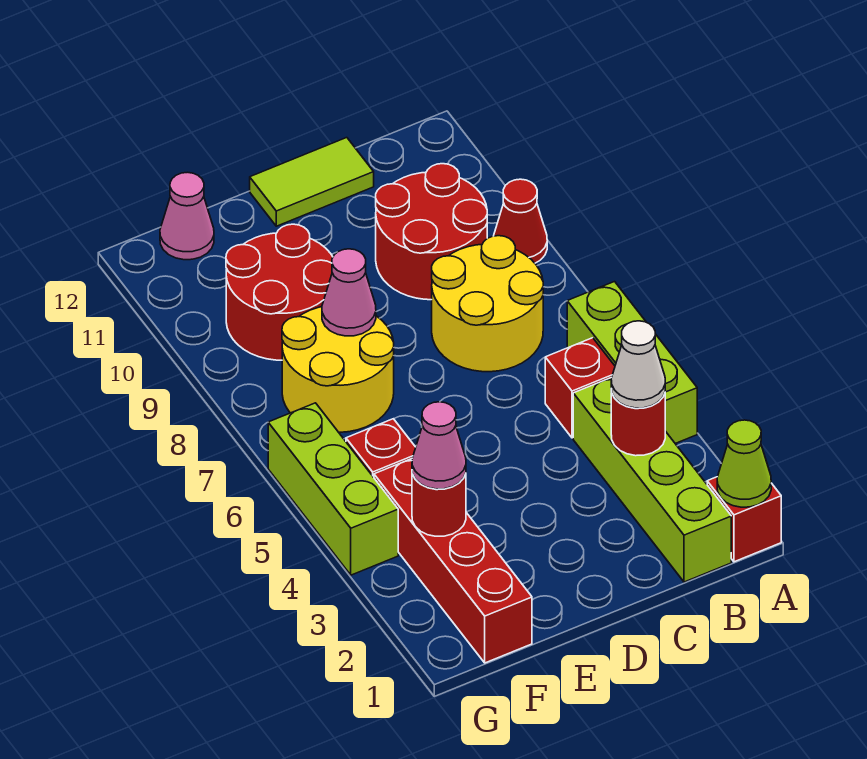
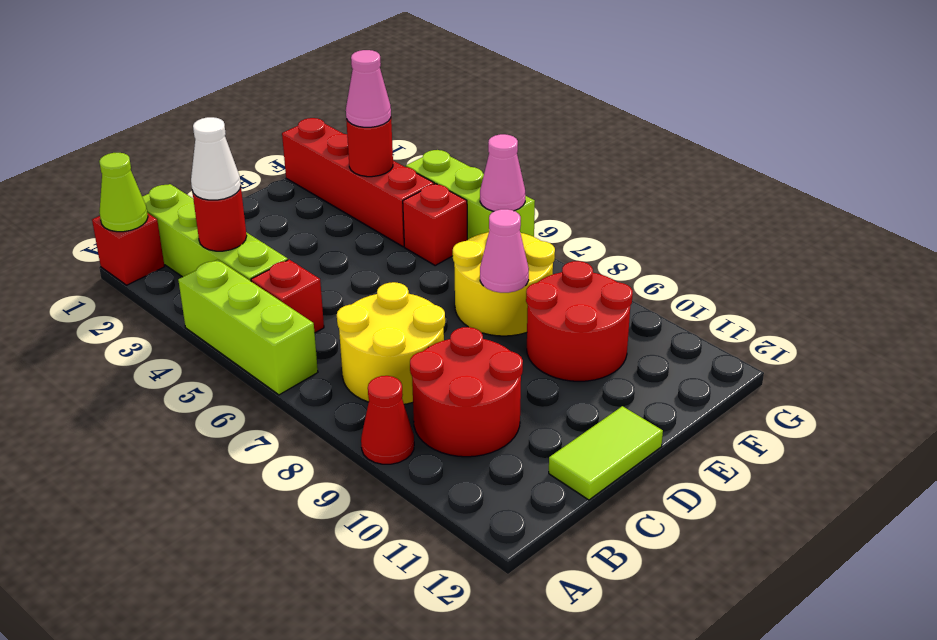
pink 1x1 cone [160,172,214,260] -> pink 1x1 cone moved to [480,134,525,211]

